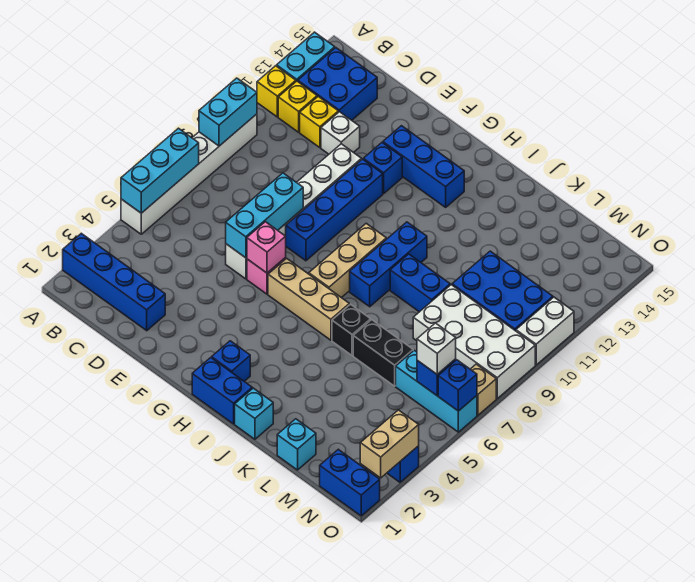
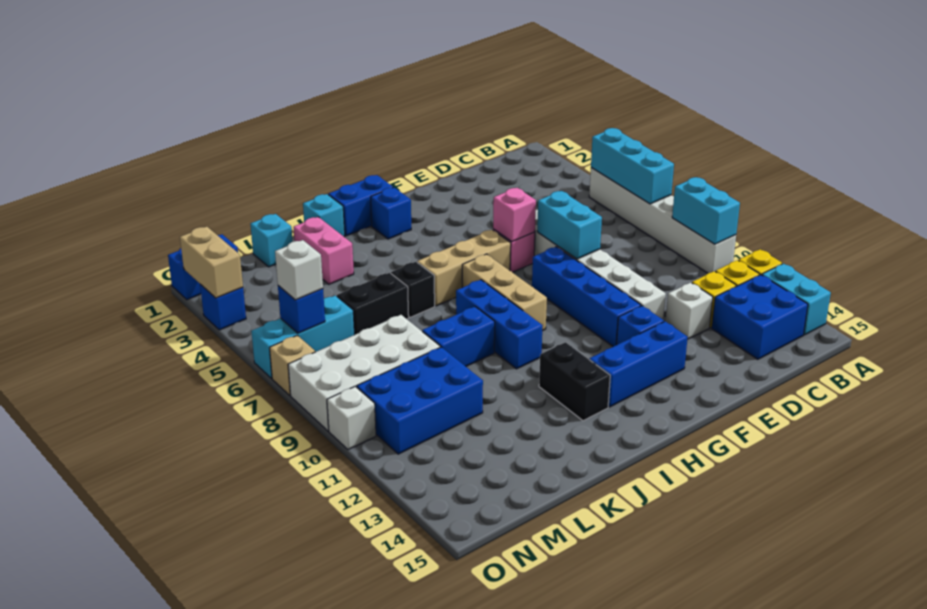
blue 1x4 brick [63,233,165,331] -> none
cyan 1x3 brick [226,173,303,258] -> cyan 1x2 brick [537,191,602,259]
none -> black 1x2 brick [539,342,610,421]
none -> pink 1x2 brick [294,217,354,284]
blue 1x1 brick [438,360,477,411] -> none
white 1x2 brick [516,297,574,365] -> white 1x1 brick [327,386,376,450]

